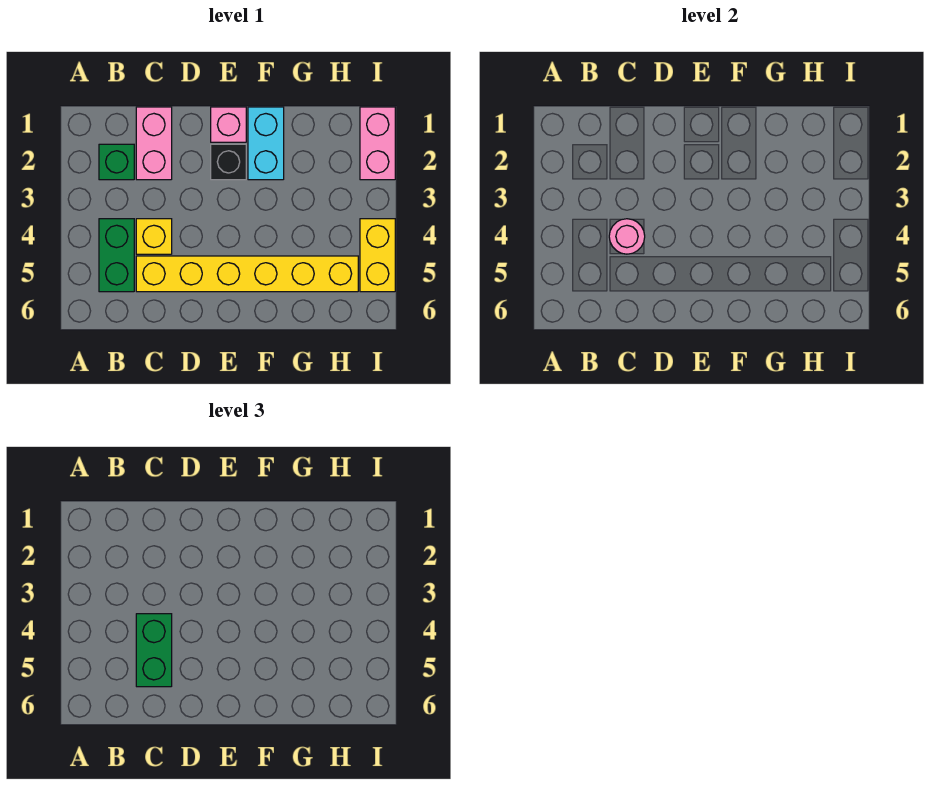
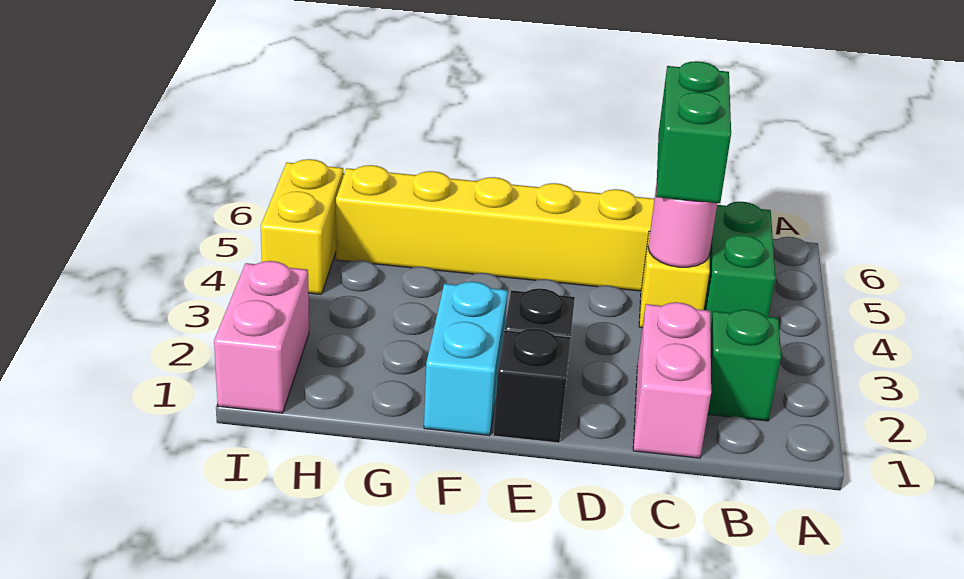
pink 1x1 brick [211,107,246,142] -> black 1x1 brick [493,328,571,443]

